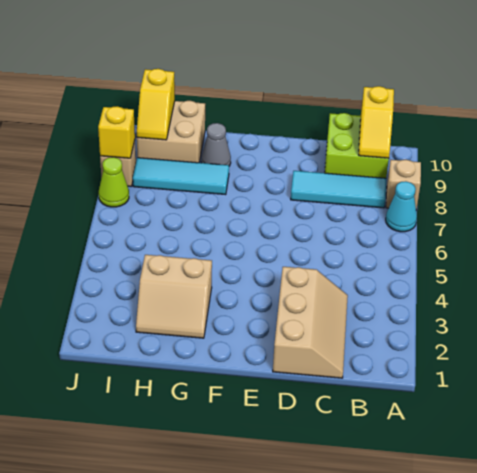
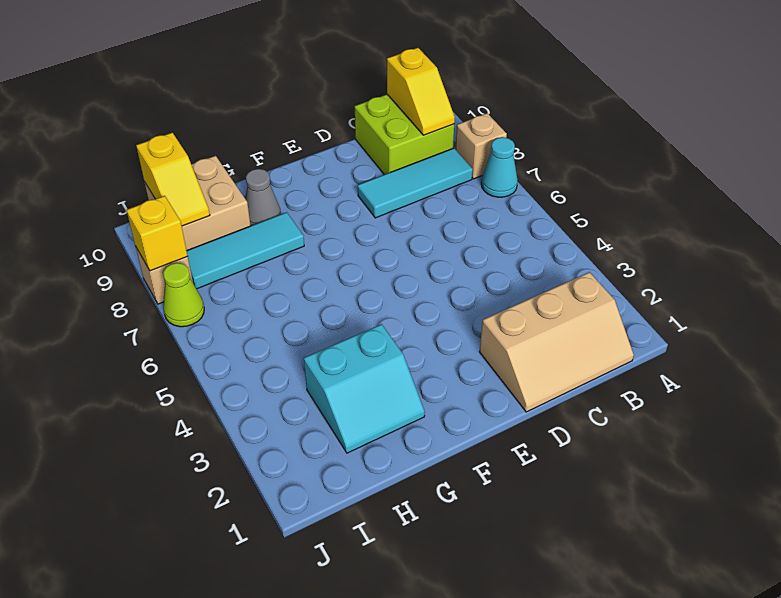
tan 2x3 slope [273,267,348,378] -> tan 2x3 slope turned to [480,272,634,412]
tan 2x2 slope [136,255,212,338] -> cyan 2x2 slope [304,324,425,453]

